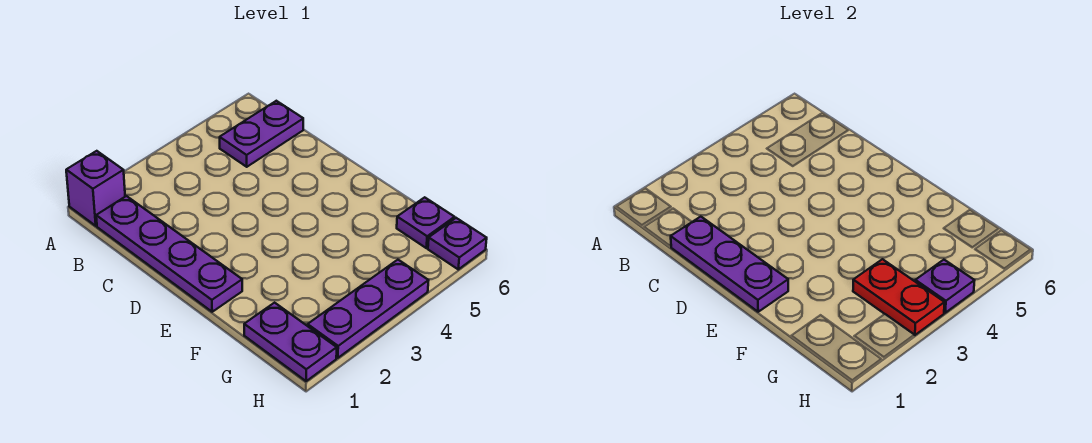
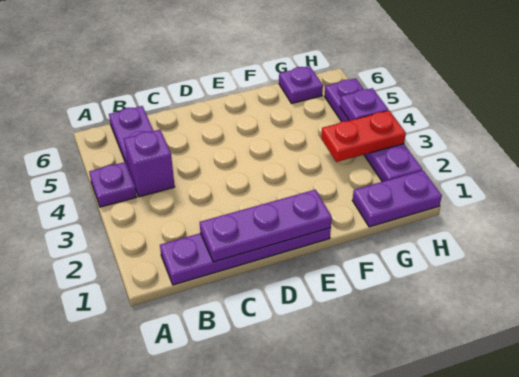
purple 1x1 brick [66,151,125,226] -> purple 1x1 brick moved to [124,130,175,197]
purple 1x3 plate [308,260,429,358] -> purple 1x4 plate [325,78,422,182]
purple 1x1 plate [428,218,487,269] -> purple 1x1 plate moved to [89,162,137,207]

